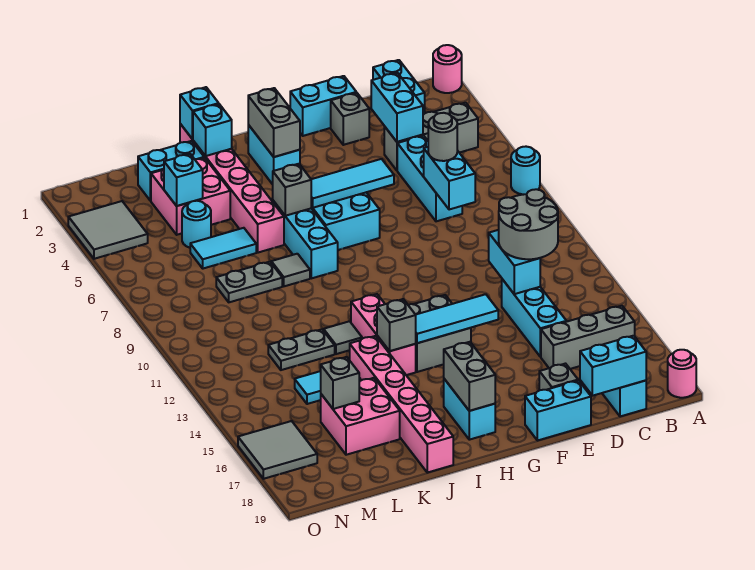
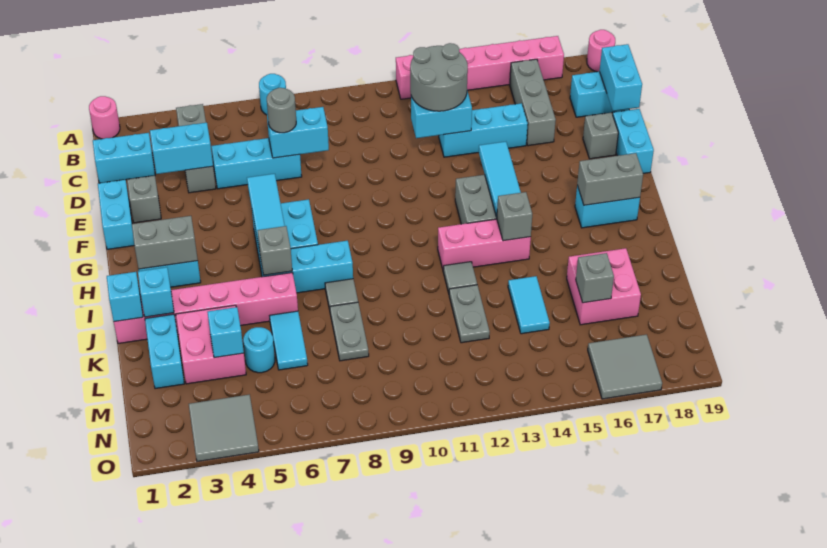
pink 1x6 brick [350,336,453,473] -> pink 1x6 brick moved to [396,36,564,99]

